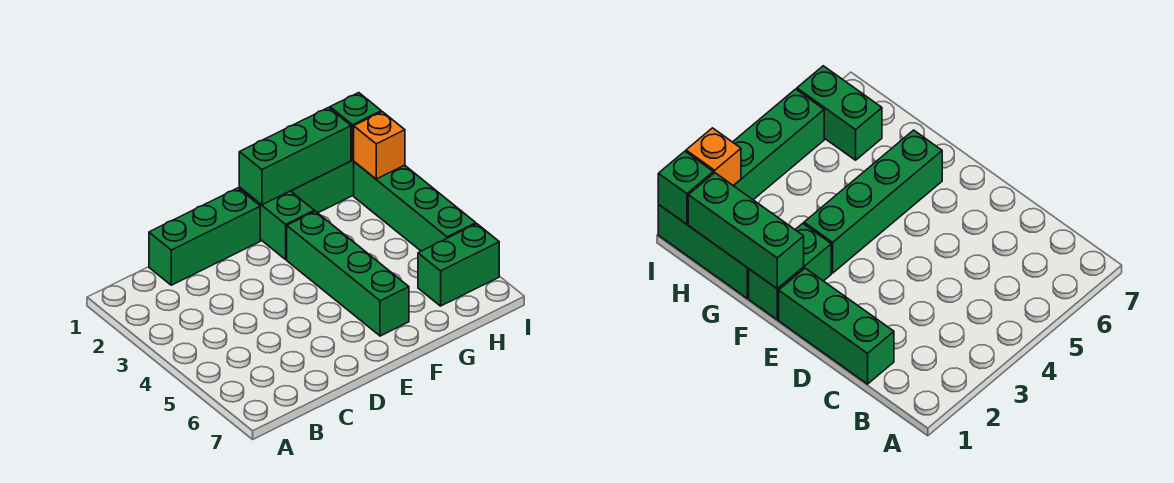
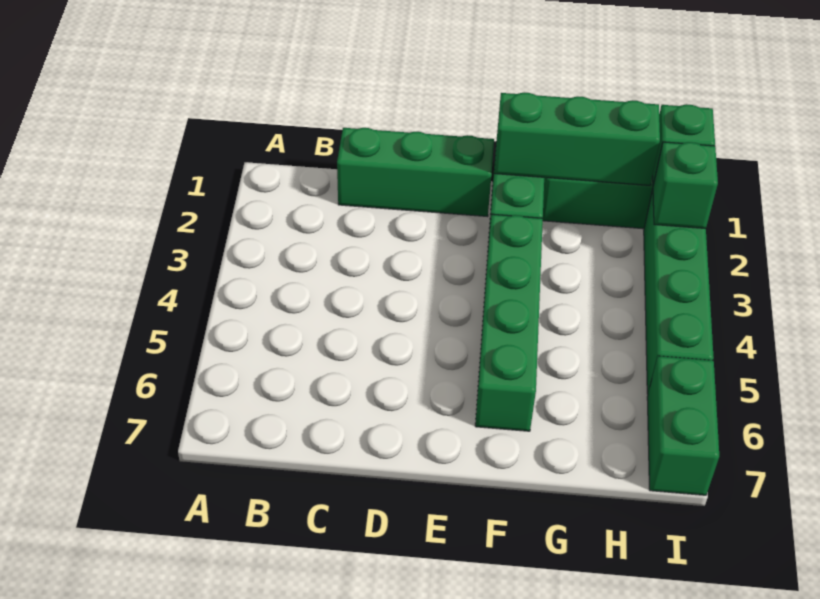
green 1x2 brick [418,224,499,306] -> green 1x2 brick turned to [647,356,719,495]
orange 1x1 brick [354,112,405,179] -> green 1x1 brick [653,142,718,229]

